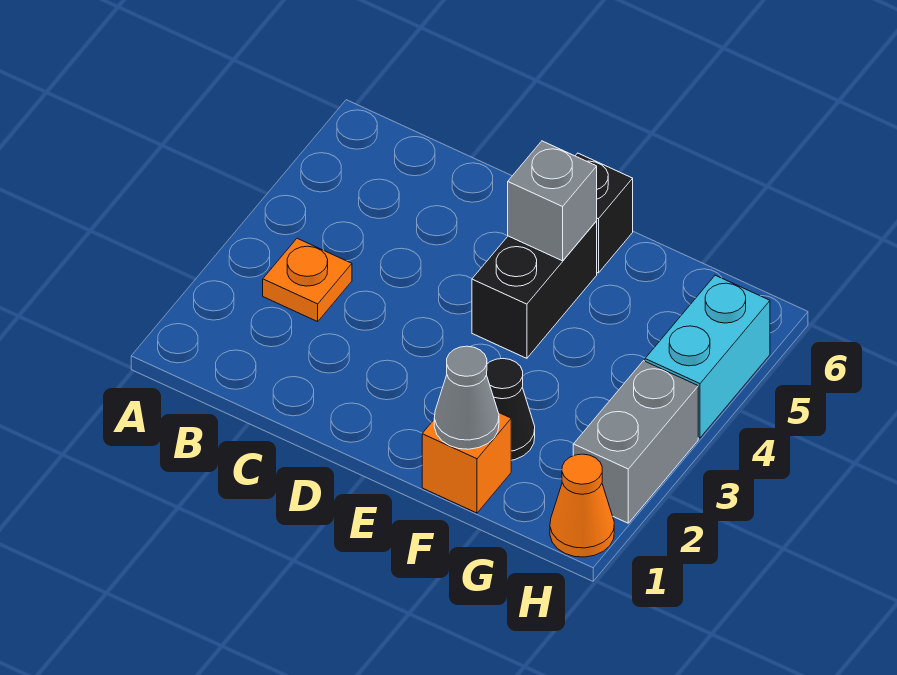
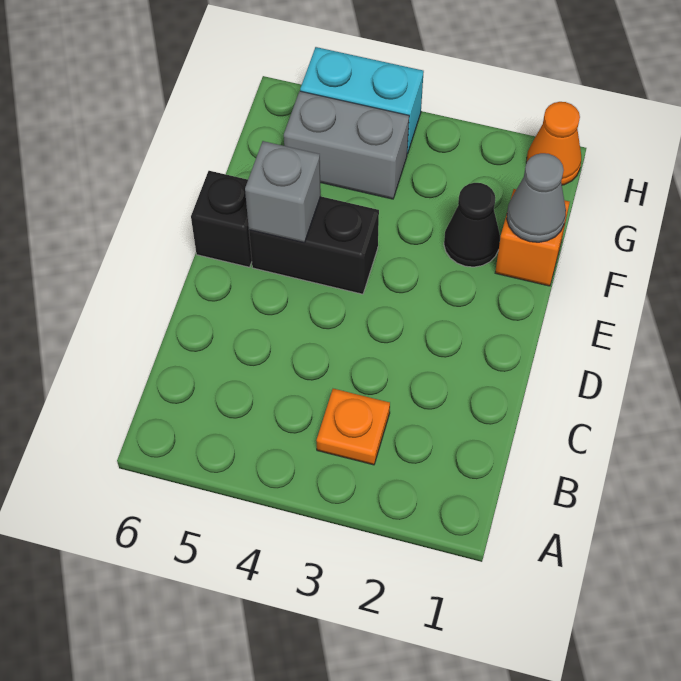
grey 1x2 brick [573,361,698,523] -> grey 1x2 brick moved to [284,91,409,199]

